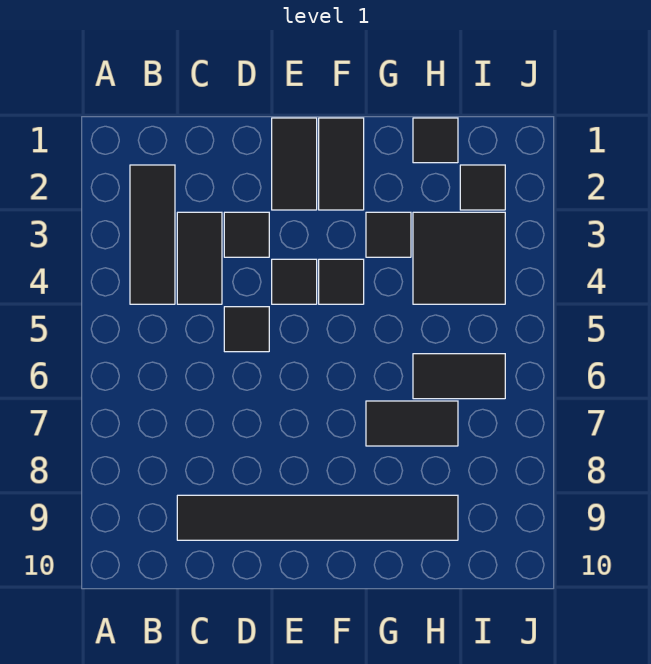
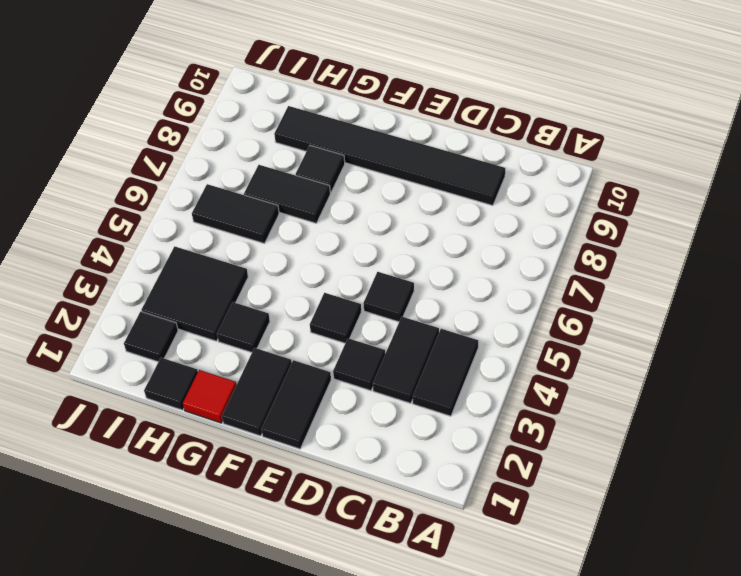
black 1x3 tile [130,165,175,304] -> black 1x2 tile [413,329,478,416]
black 1x1 tile [319,259,364,304] -> black 1x1 tile moved to [296,146,345,193]
none -> red 1x1 tile [183,370,237,423]

